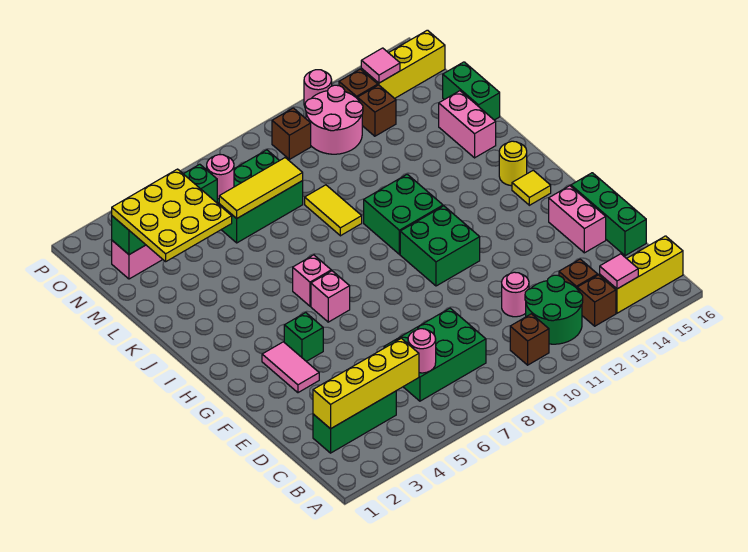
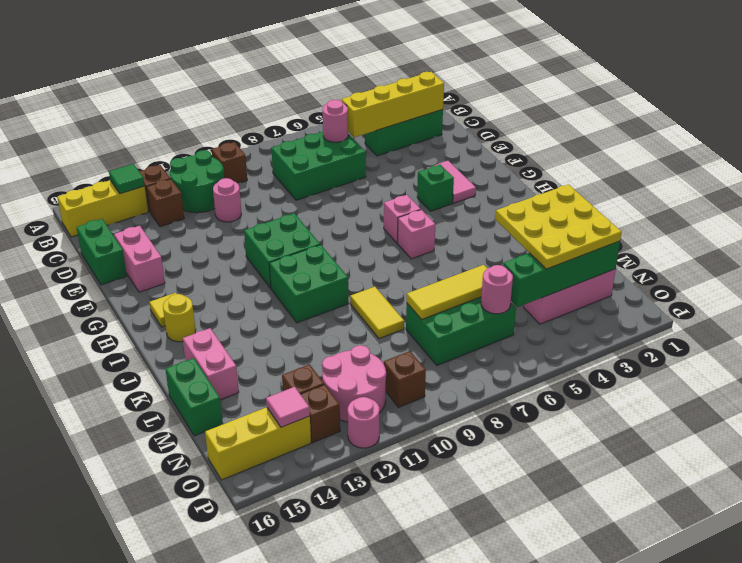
pink 1x1 tile [600,254,638,289] -> green 1x1 tile [109,164,145,194]
green 1x3 brick [571,173,646,256] -> green 1x2 brick [77,219,127,285]

